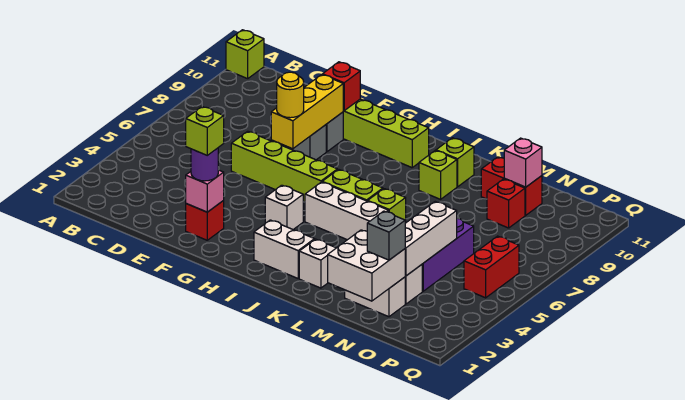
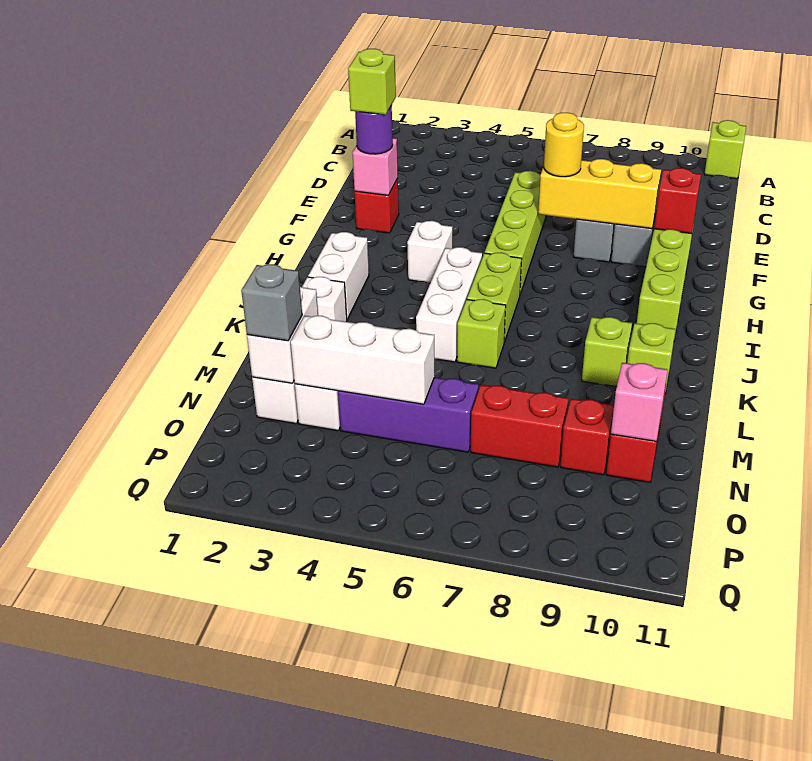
white 2x2 brick [328,230,405,301] -> white 1x2 brick [247,287,318,383]
red 1x2 brick [464,236,519,298] -> red 1x2 brick moved to [471,385,569,467]

